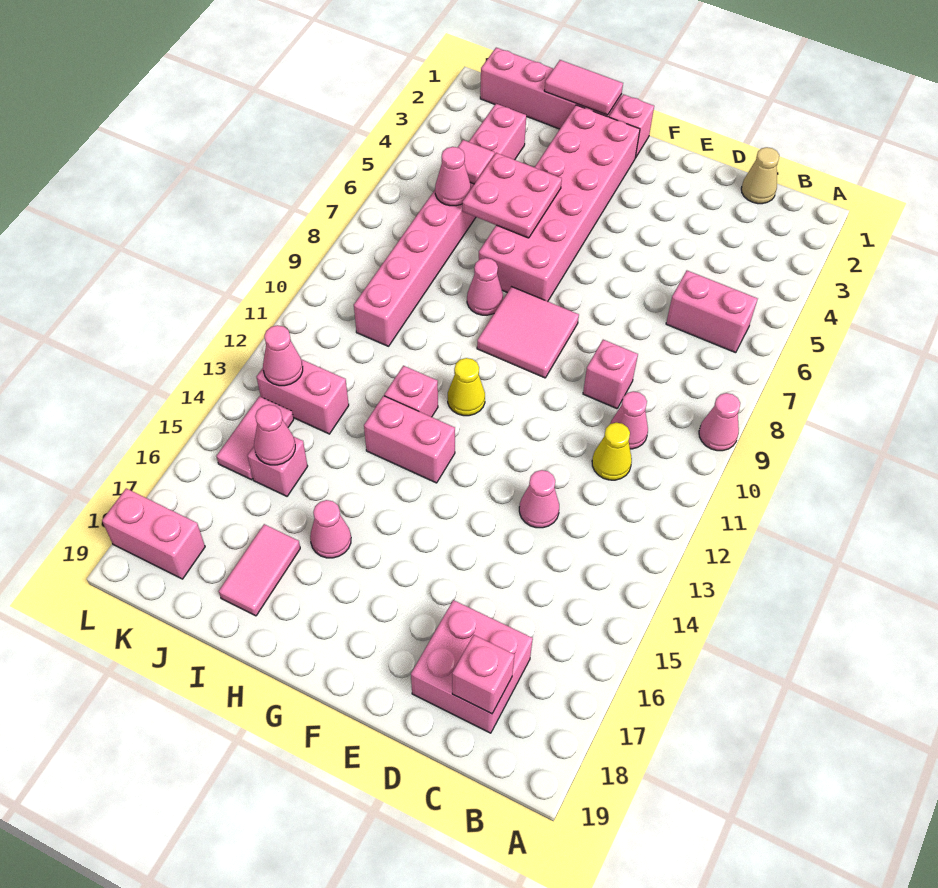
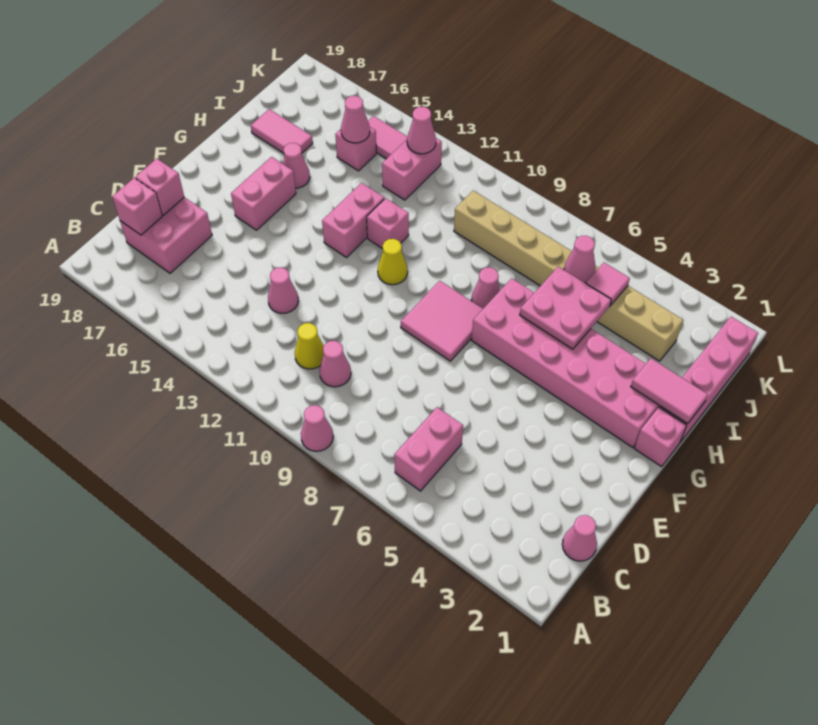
tan 1x1 cone [741,147,779,204] -> pink 1x1 cone [562,515,597,561]
pink 1x1 brick [583,340,638,409] -> pink 1x1 brick moved to [135,159,184,215]
pink 1x2 tile [544,60,623,115] -> pink 1x2 tile turned to [631,358,708,424]
pink 1x8 brick [354,104,526,346] -> tan 1x8 brick [454,191,683,361]
pink 1x2 brick [102,488,205,579] -> pink 1x2 brick moved to [231,157,296,230]

